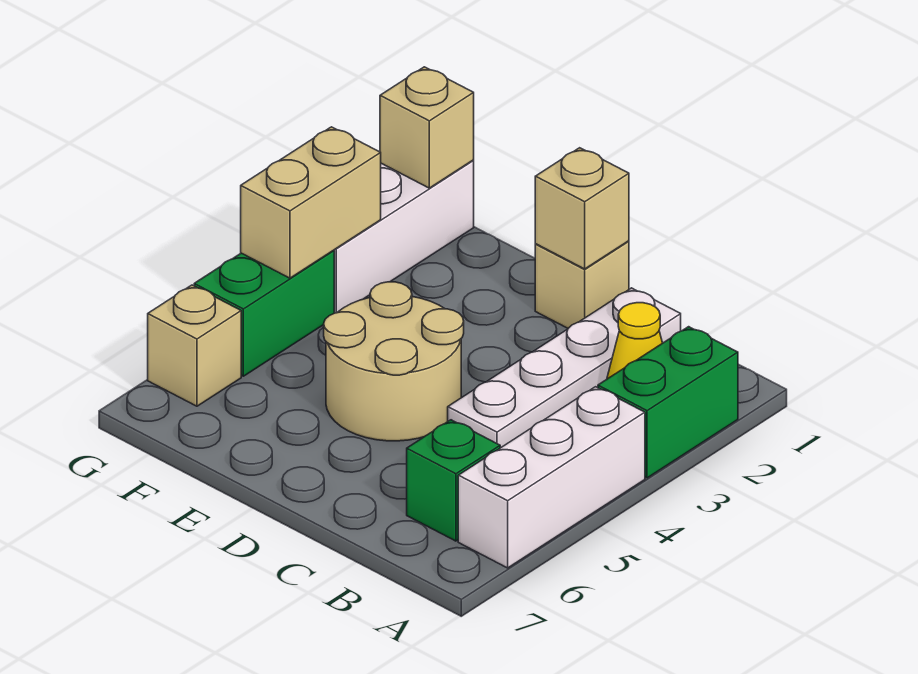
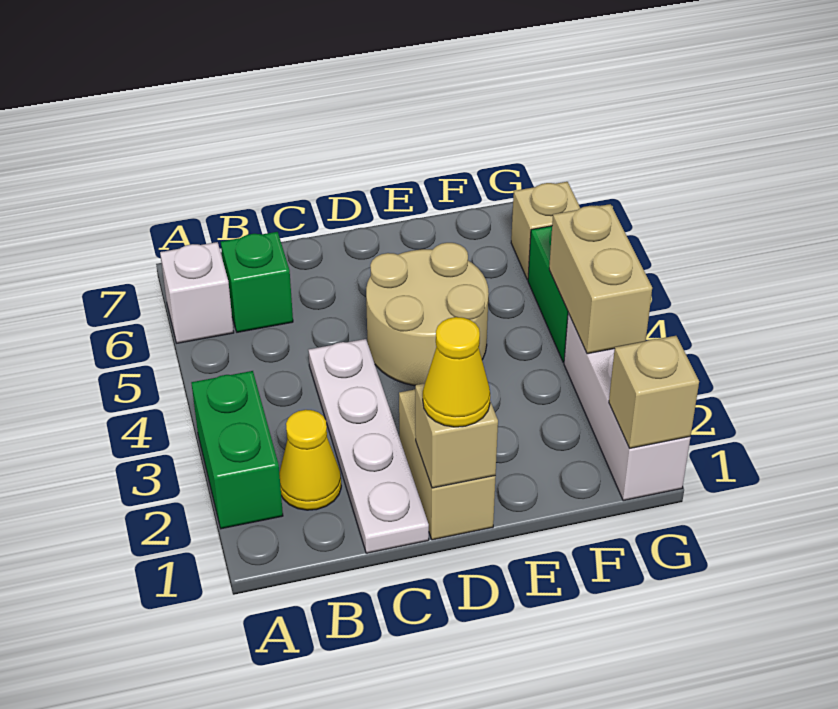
white 1x3 brick [458,387,645,568] -> white 1x1 brick [160,242,234,343]
tan 1x1 brick [535,241,629,328] -> tan 1x2 brick [399,390,496,540]
none -> yellow 1x1 cone [423,317,490,427]

